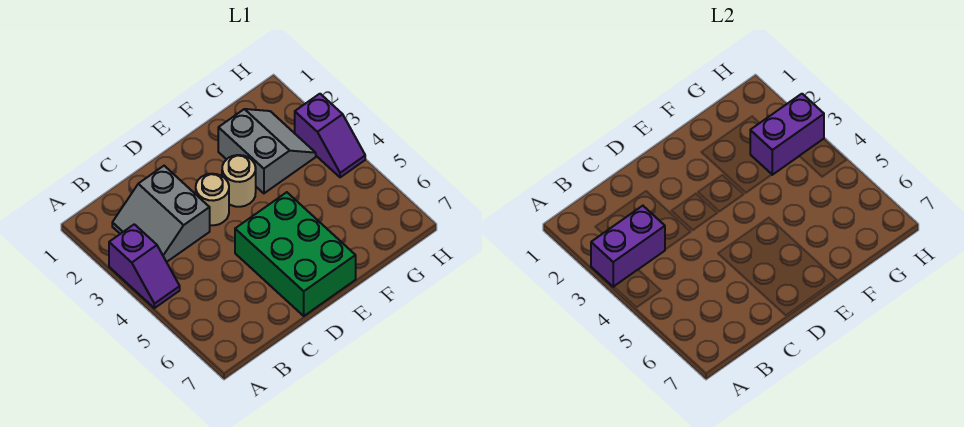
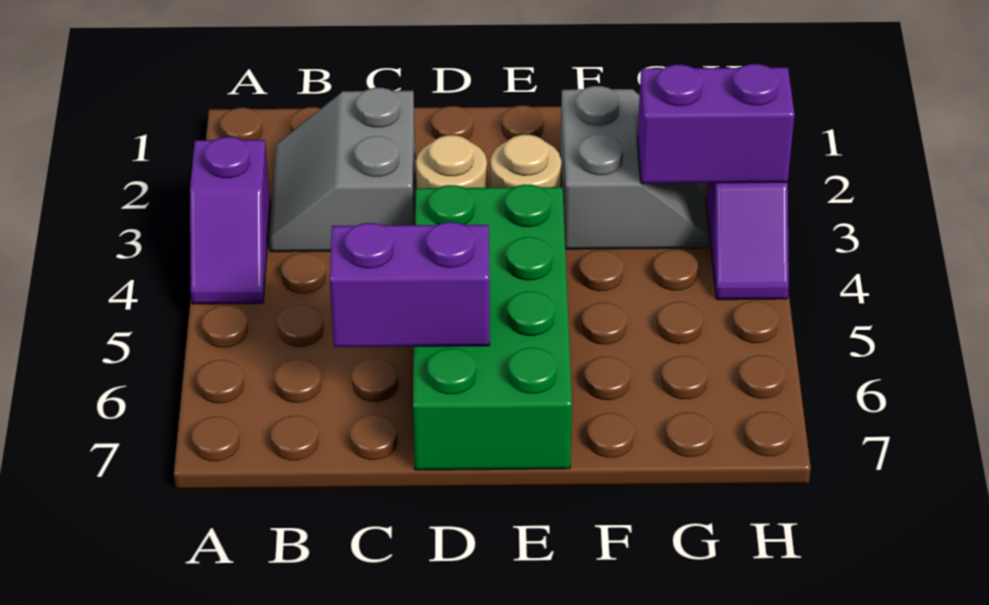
purple 1x2 brick [591,206,665,287] -> purple 1x2 brick moved to [330,222,490,347]
green 2x3 brick [235,192,356,316] -> green 2x4 brick [413,185,572,470]

